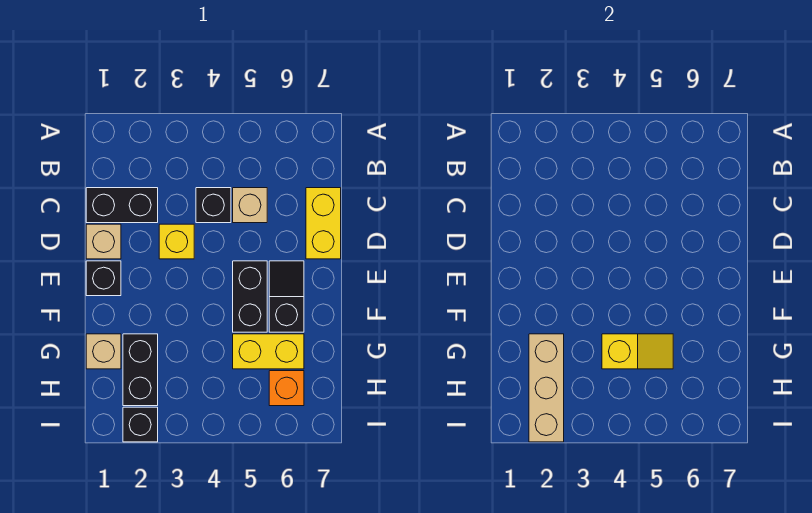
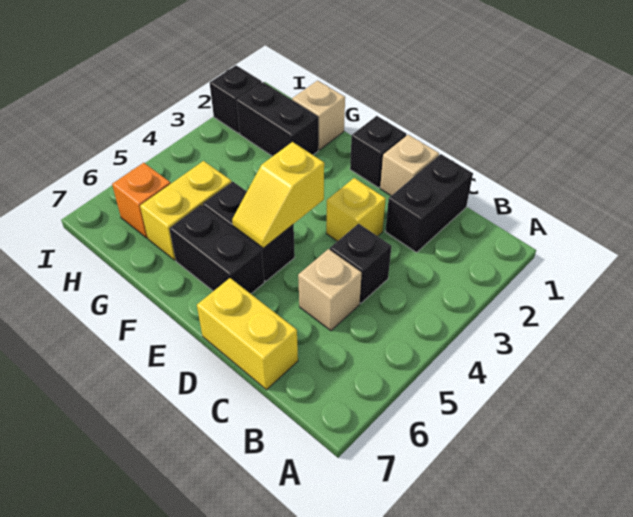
black 1x2 slope [269,261,304,332] -> black 1x2 brick [169,205,264,294]
tan 1x3 brick [529,334,564,442] -> none
yellow 1x2 slope [602,334,673,369] -> yellow 1x2 slope moved to [232,142,324,248]

